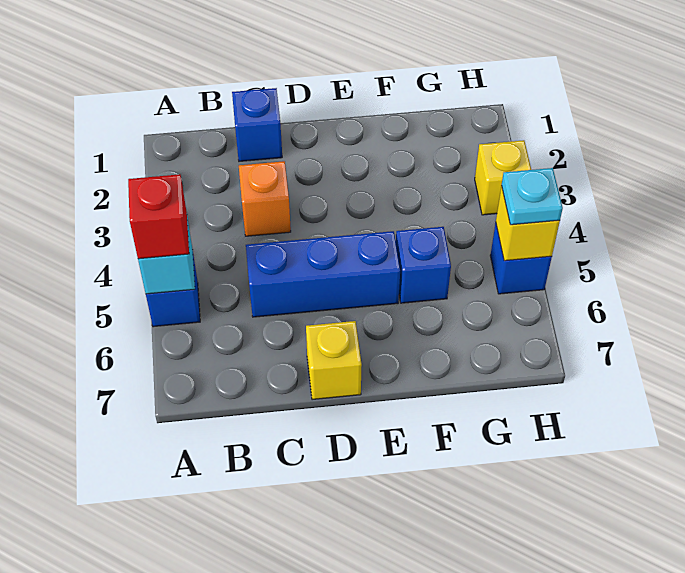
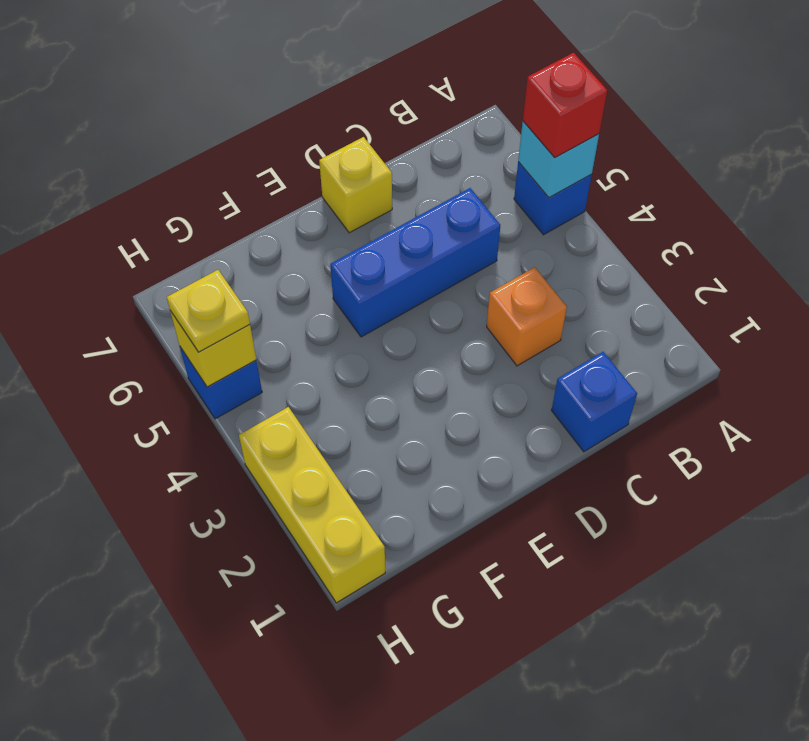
blue 1x1 brick [396,227,451,303] -> none
yellow 1x1 brick [475,140,531,215] -> yellow 1x3 brick [239,407,385,603]
cyan 1x1 plate [502,168,563,225] -> yellow 1x1 plate [167,270,250,352]

